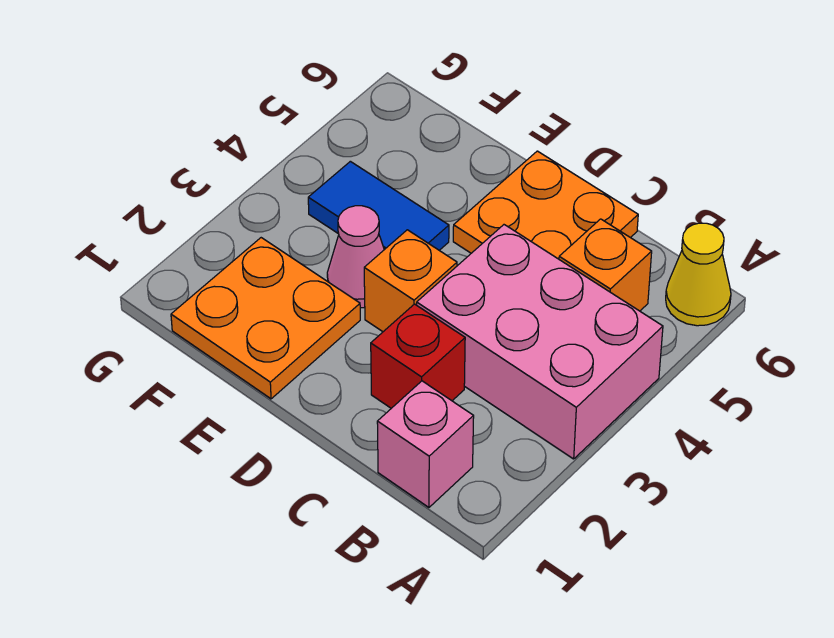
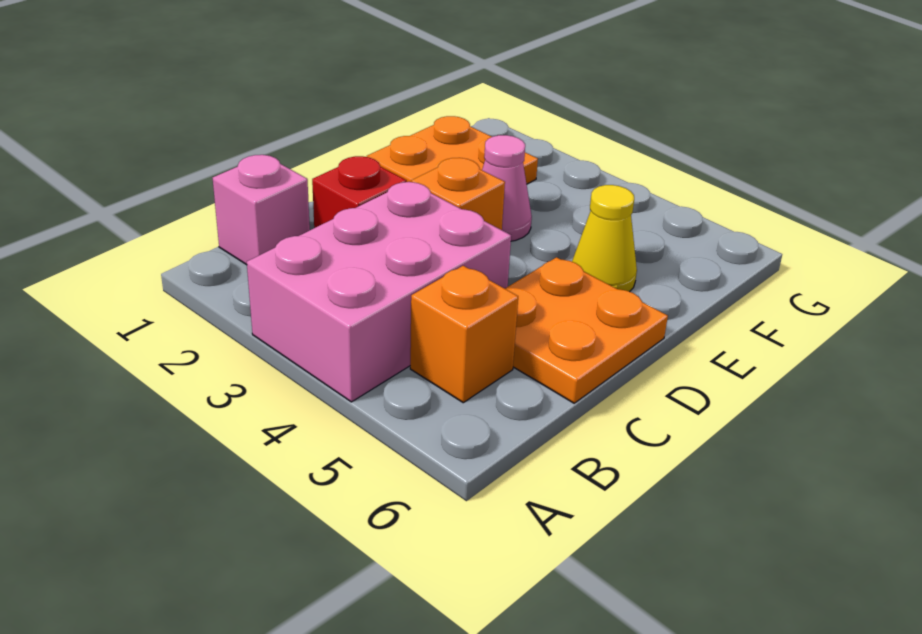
yellow 1x1 cone [666,223,731,326] -> yellow 1x1 cone moved to [572,185,637,292]
blue 1x2 tile [308,161,449,250] -> none

